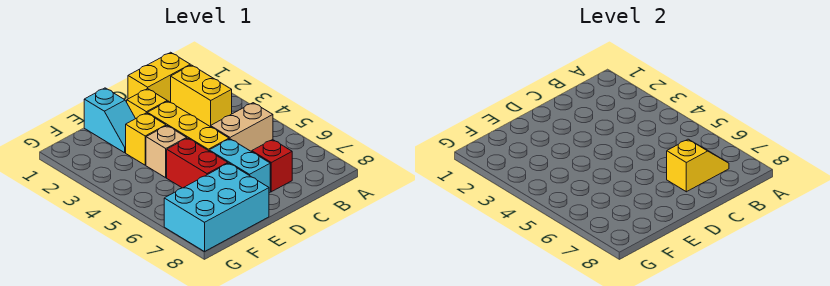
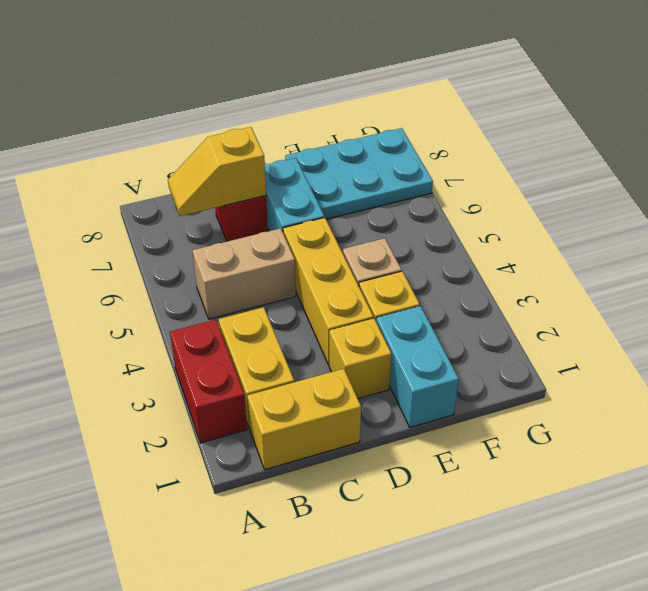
cyan 1x2 slope [84,88,136,153] -> cyan 1x2 brick [376,306,459,427]
red 1x2 brick [167,138,228,188] -> red 1x2 brick moved to [170,320,247,443]
cyan 2x3 brick [164,163,269,252] -> cyan 2x3 plate [285,128,433,219]

